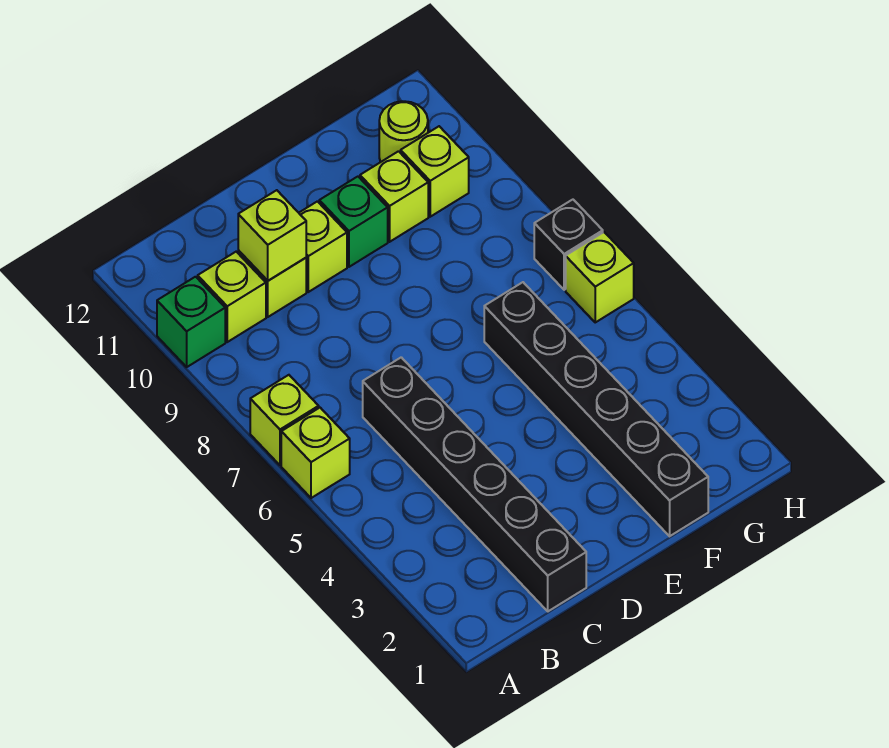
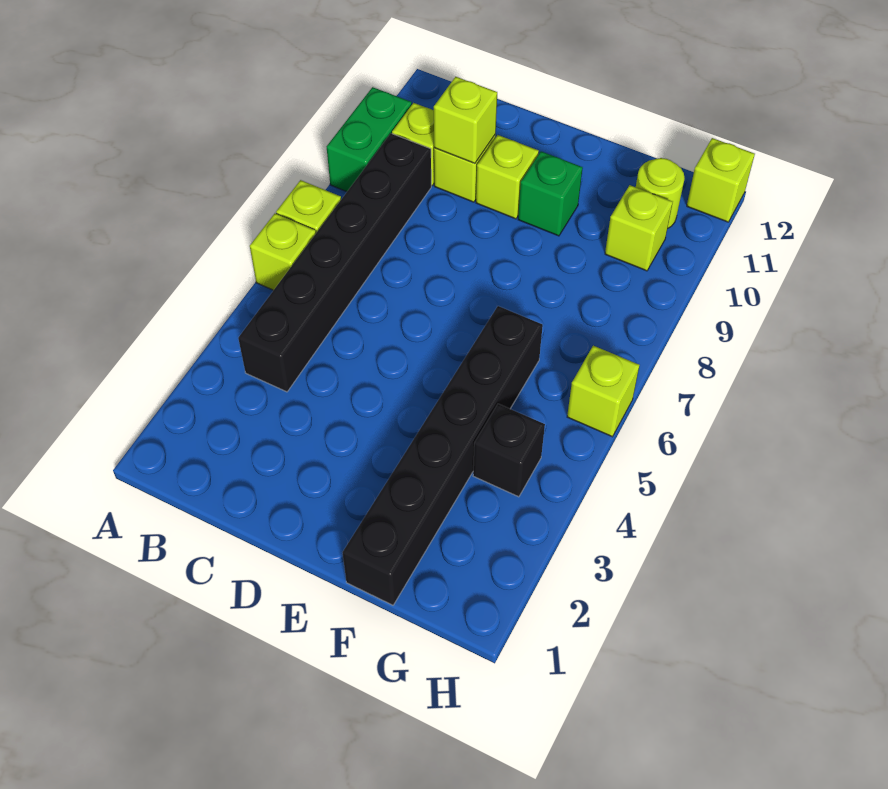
green 1x1 brick [157,277,225,367] -> green 1x2 brick [327,87,412,192]
black 1x6 brick [363,357,586,611] -> black 1x6 brick moved to [238,133,431,392]
lime 1x1 brick [360,151,428,242] -> lime 1x1 brick moved to [687,138,755,222]
black 1x1 brick [534,200,603,290] -> black 1x1 brick moved to [473,404,545,497]

